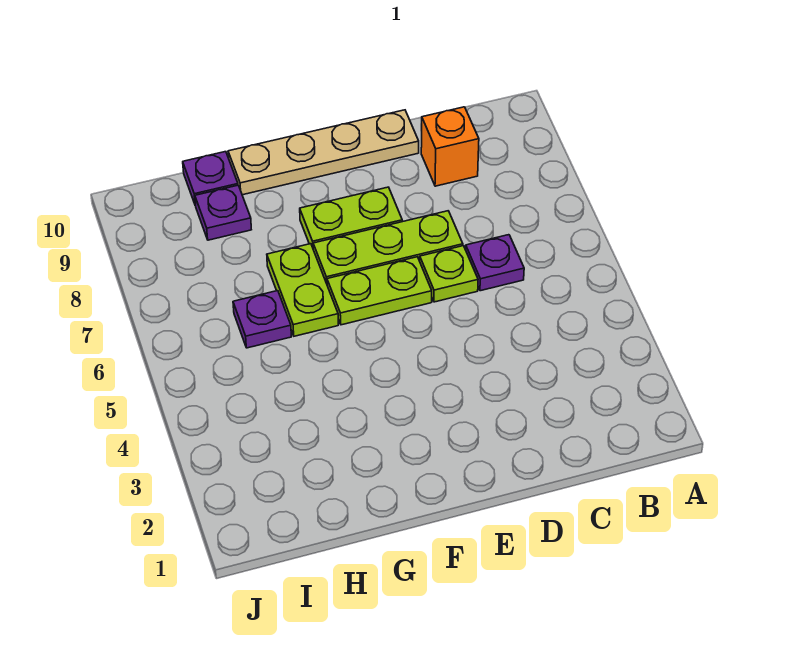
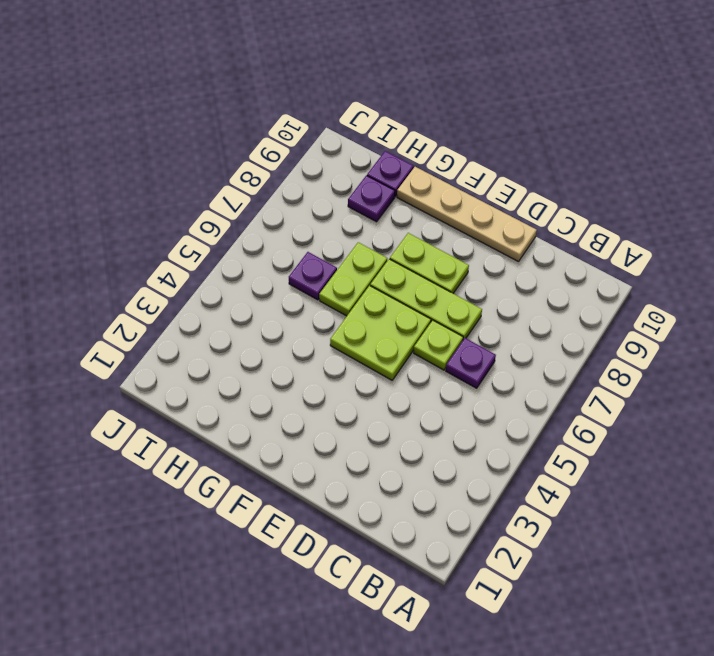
orange 1x1 brick [421,107,479,186] -> none
lime 1x2 plate [327,257,432,325] -> lime 2x2 plate [330,286,431,380]

